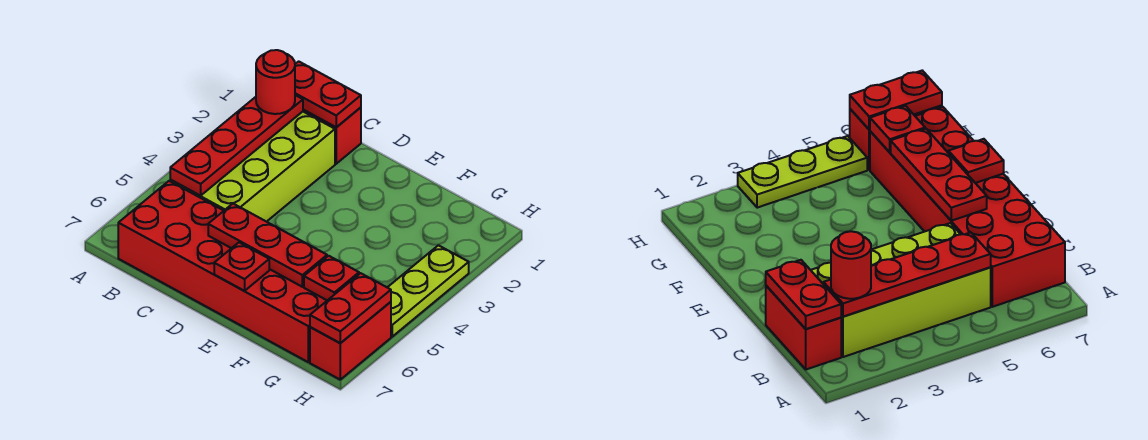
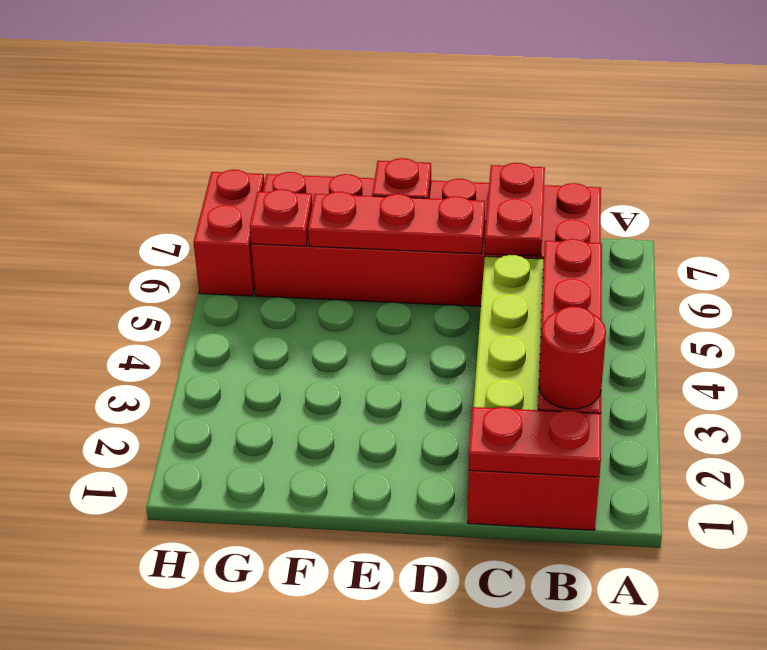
lime 1x3 plate [387,245,469,337] -> none
red 1x2 plate [310,273,391,343] -> red 1x2 plate moved to [485,163,545,256]

